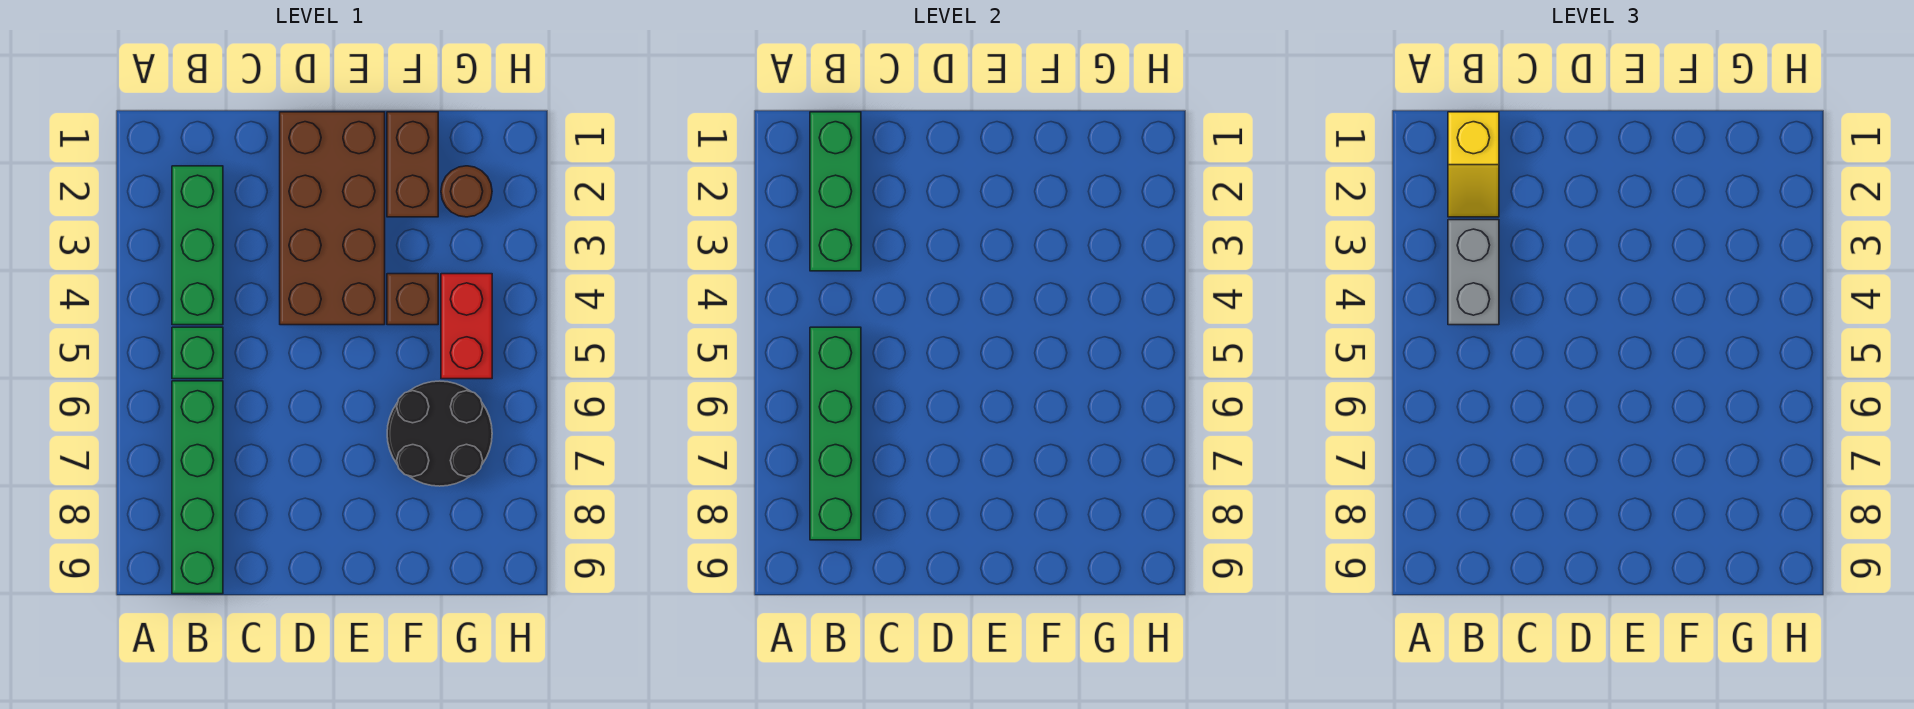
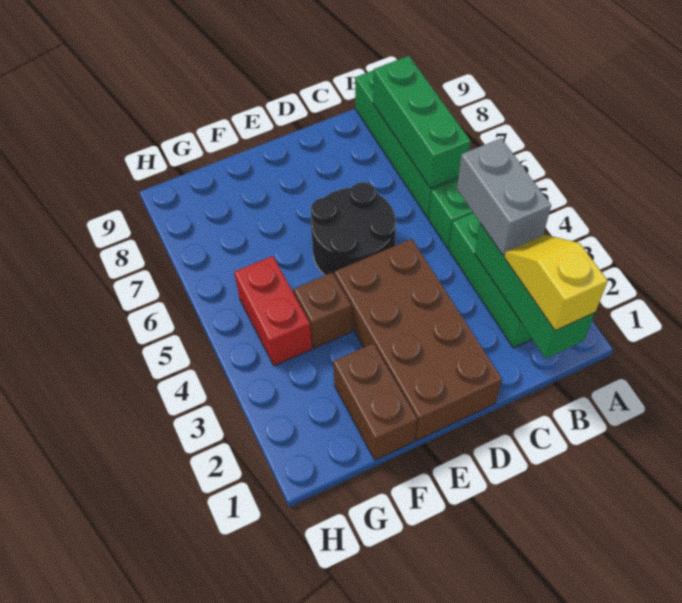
green 1x4 brick [810,327,861,540] -> green 1x3 brick [373,56,471,188]
black 2x2 round brick [387,381,492,486] -> black 2x2 round brick moved to [311,182,396,276]
brown 1x1 round brick [441,166,492,217] -> none

